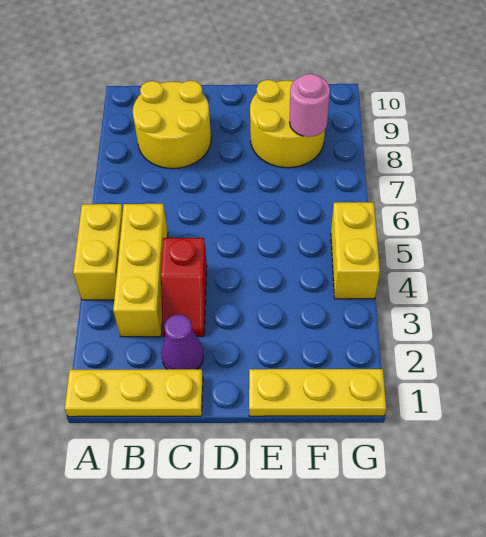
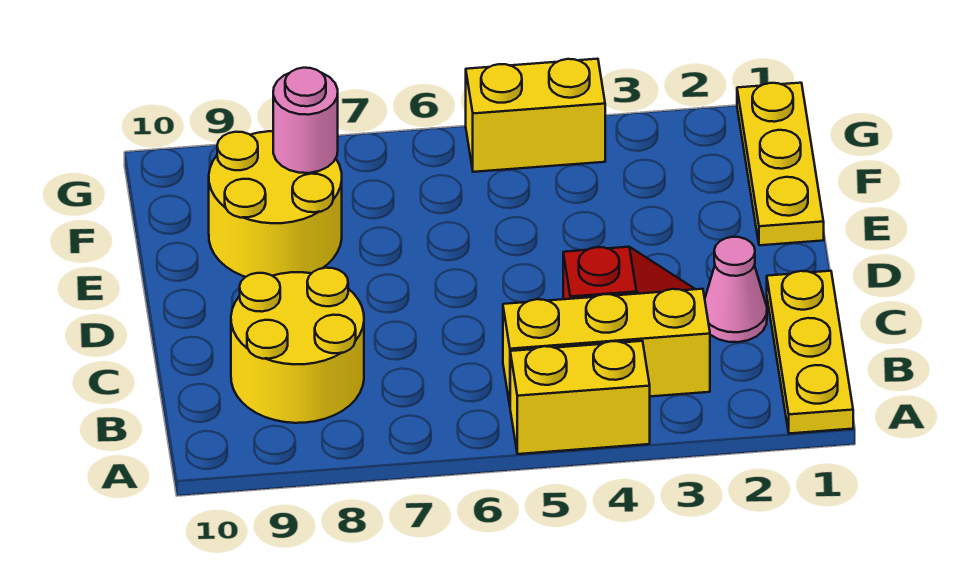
purple 1x1 cone [161,314,204,369] -> pink 1x1 cone [705,237,767,342]

